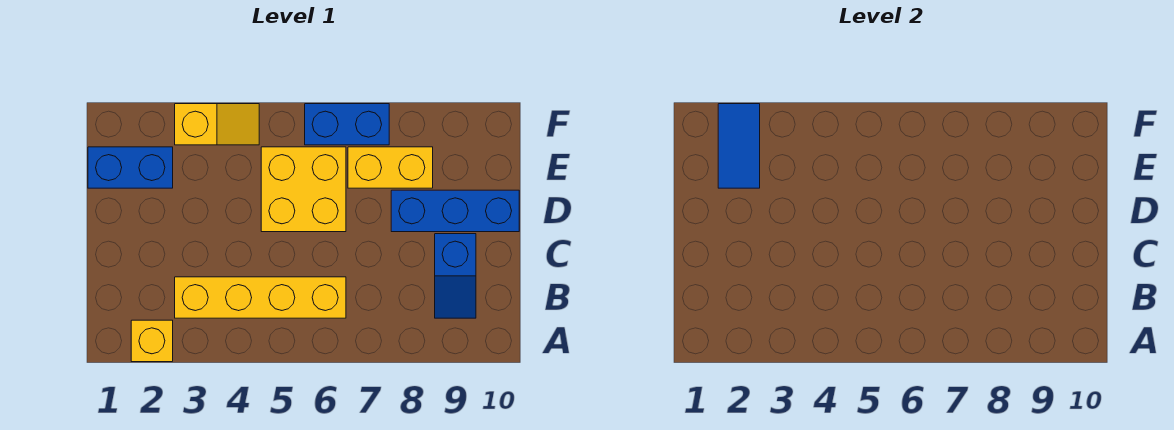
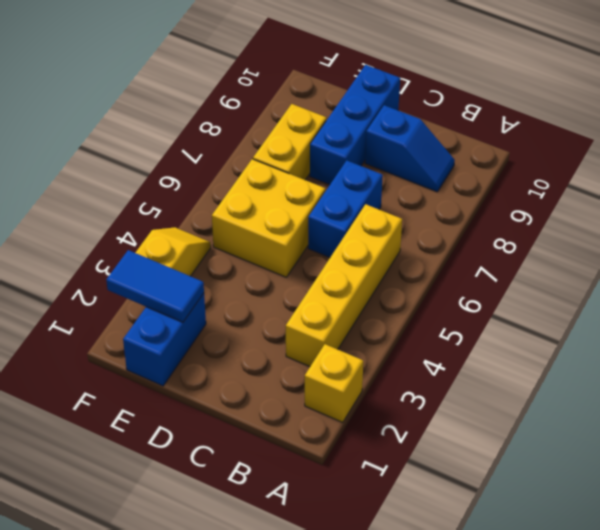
blue 1x2 brick [305,104,389,145] -> blue 1x2 brick moved to [308,160,383,257]

